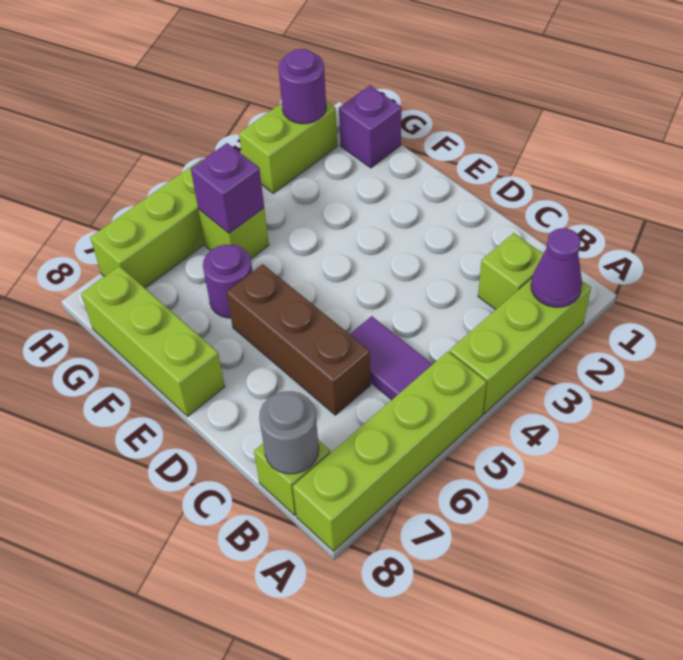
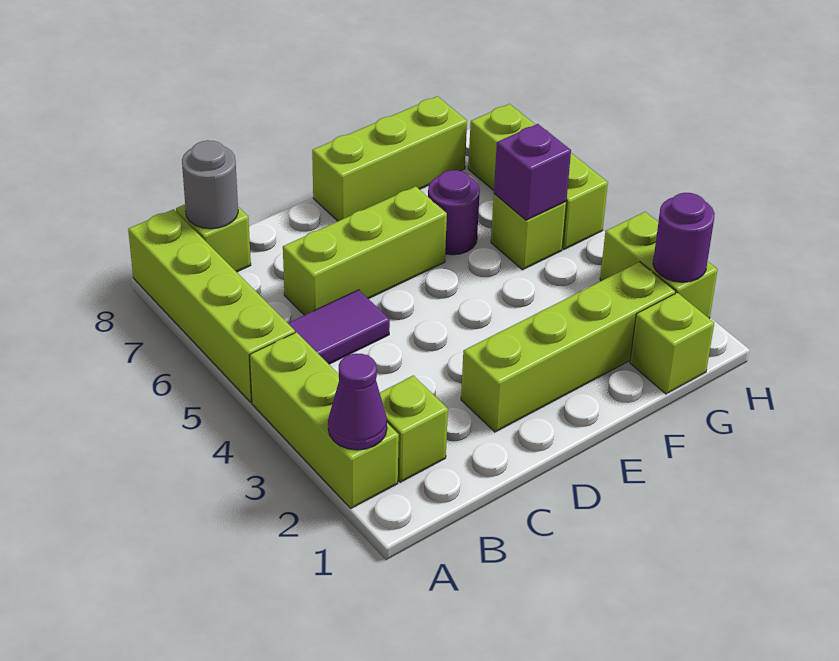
brown 1x3 brick [227,264,371,415] -> lime 1x3 brick [283,186,447,315]
none -> lime 1x4 brick [461,262,676,432]
purple 1x1 brick [339,86,401,168] -> lime 1x1 brick [630,293,714,394]

